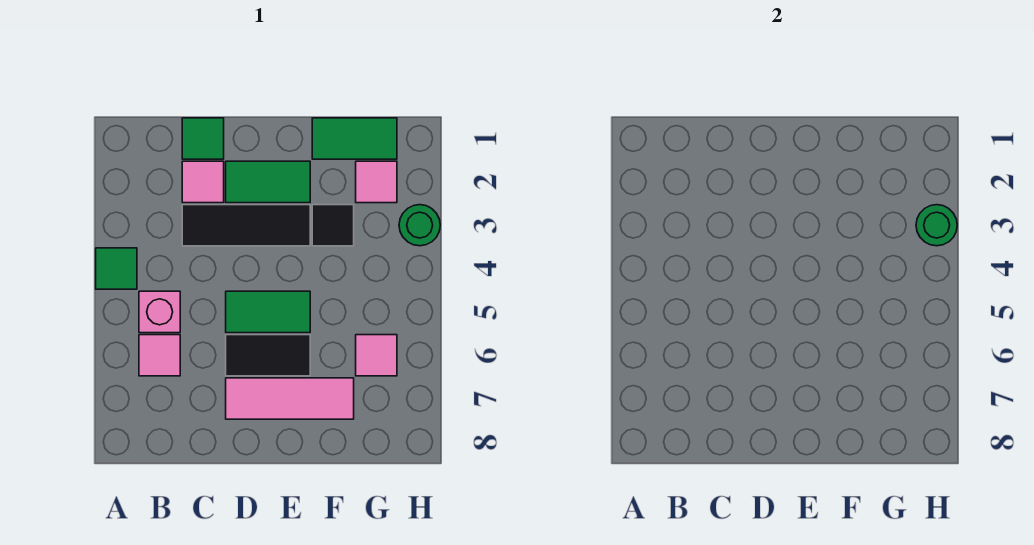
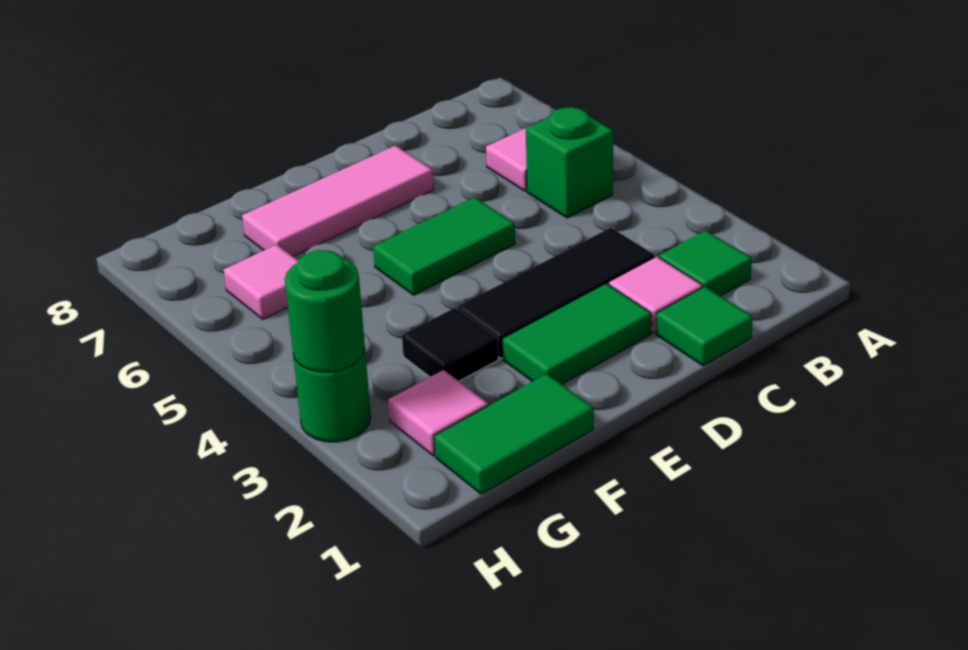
green 1x1 tile [96,248,137,289] -> green 1x1 tile moved to [659,230,752,296]
pink 1x1 brick [139,291,180,333] -> green 1x1 brick [526,107,613,218]
black 1x2 tile [226,335,310,376] -> none

